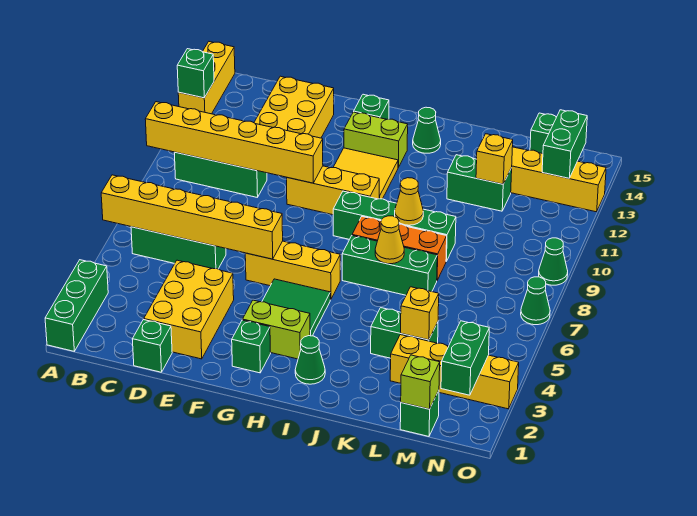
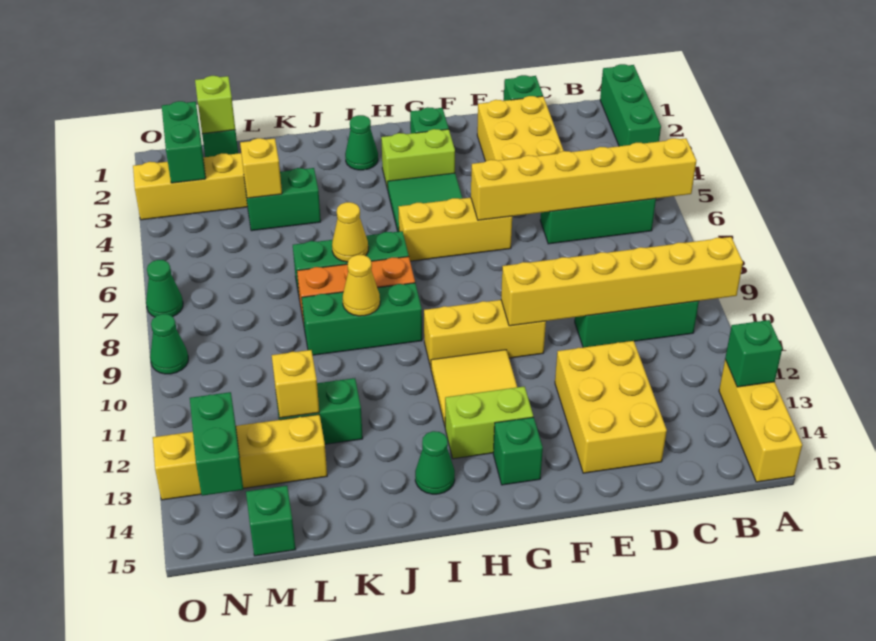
green 1x4 brick [333,191,456,261] -> green 1x3 brick [302,283,422,355]

